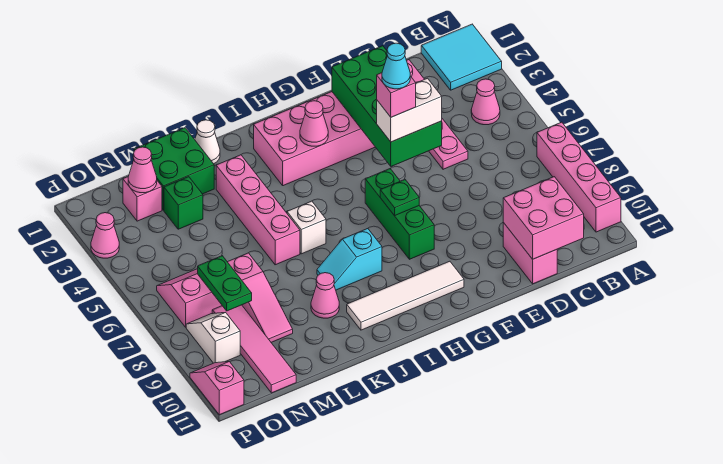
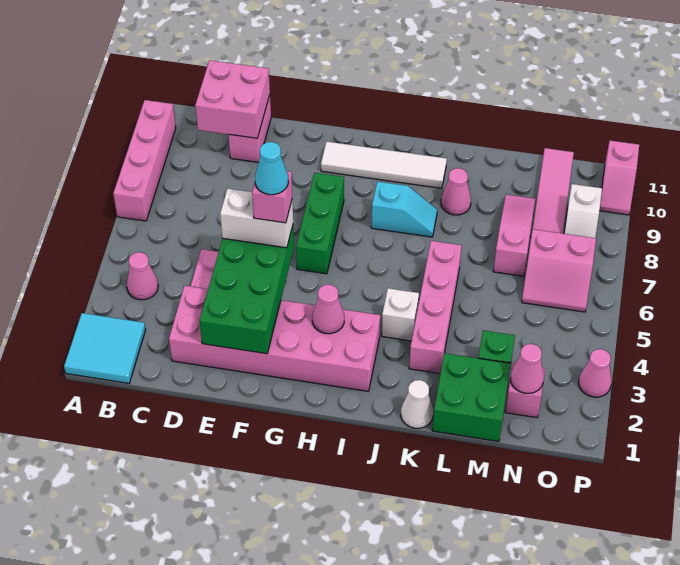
green 1x1 plate [380,179,419,216] -> none
white 1x1 brick [287,201,326,254] -> white 1x1 brick moved to [382,288,419,341]
green 1x2 plate [198,256,252,311] -> none

